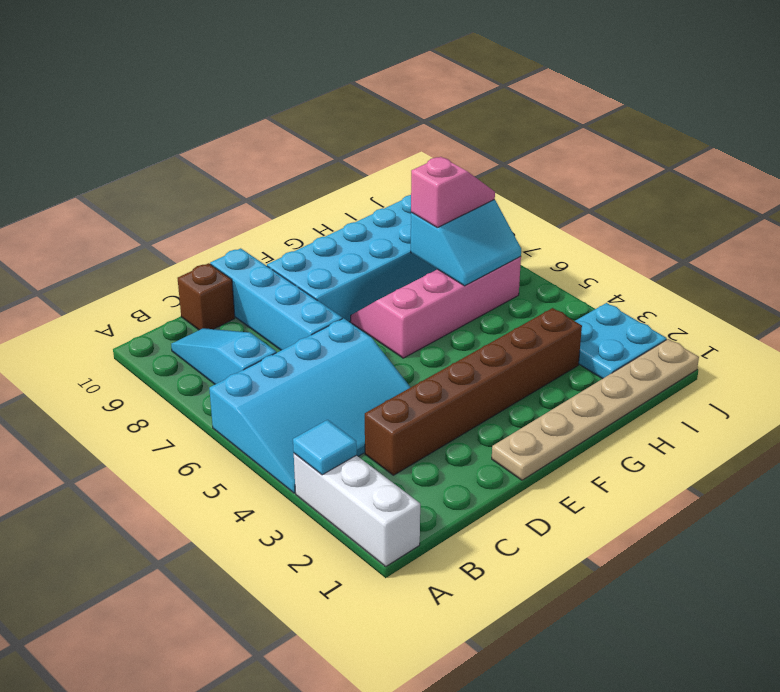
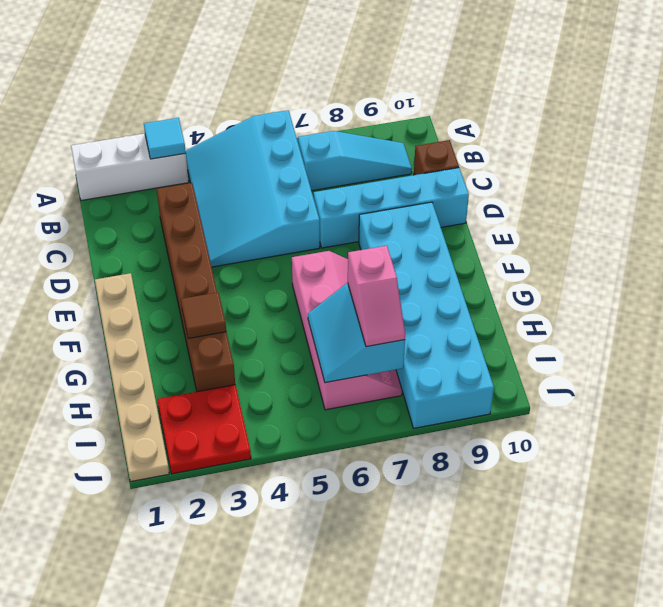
none -> brown 1x1 tile [181,292,226,339]
cyan 2x2 plate [575,303,667,379] -> red 2x2 plate [157,385,251,474]

